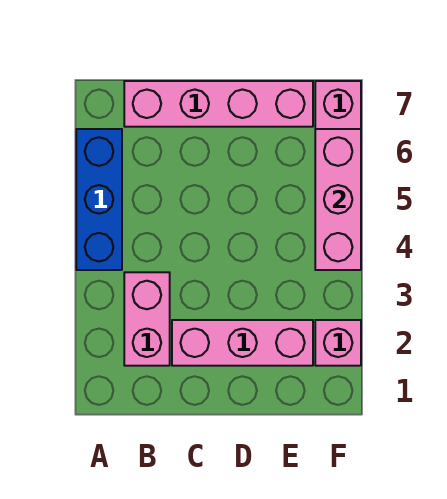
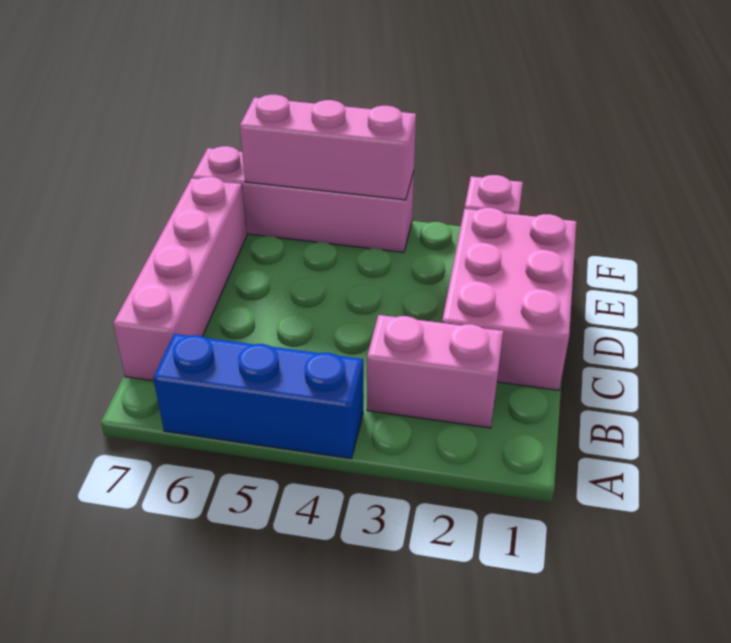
pink 1x3 brick [172,320,313,366] -> pink 2x3 brick [442,208,576,390]

